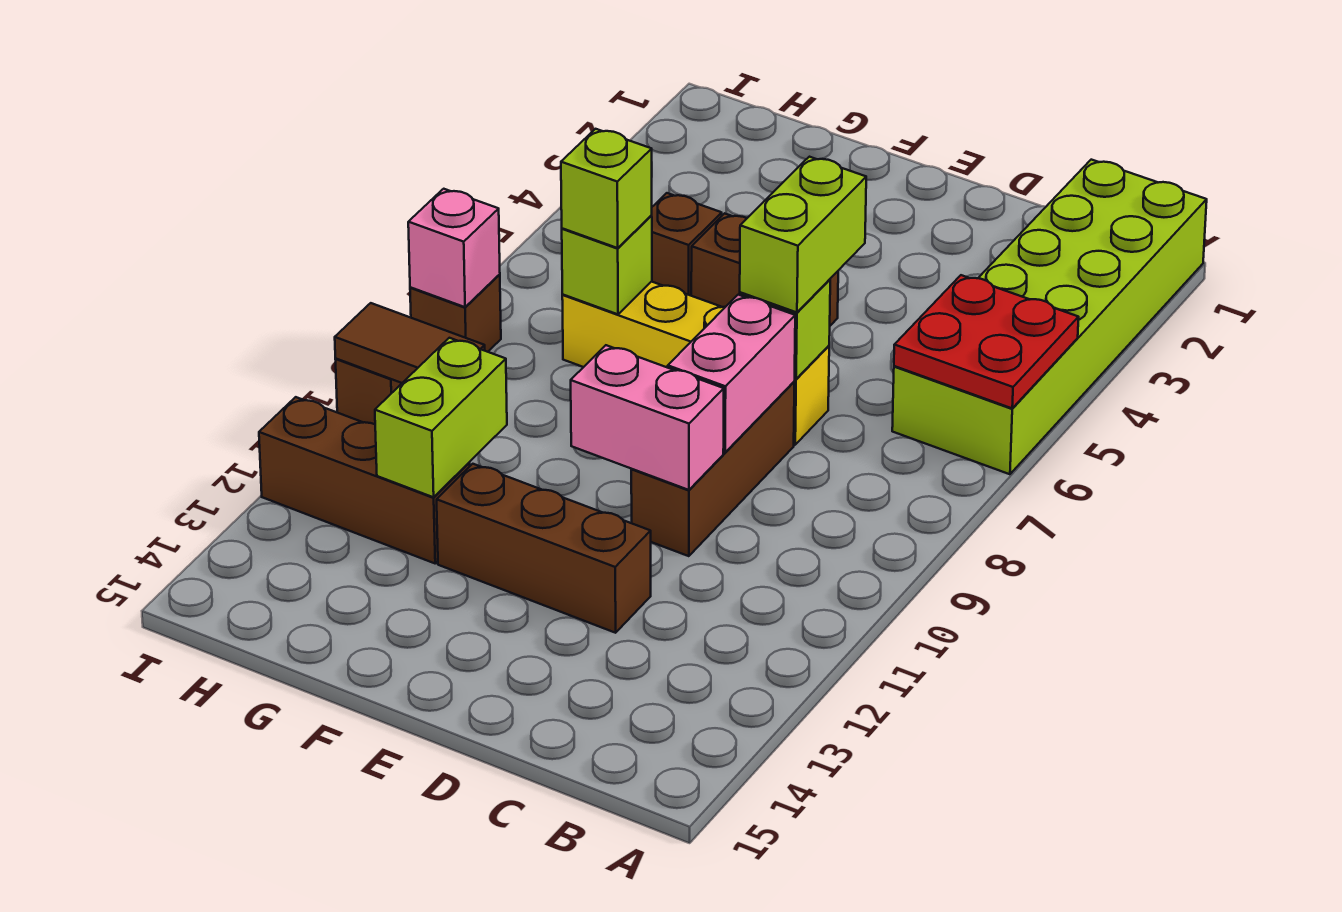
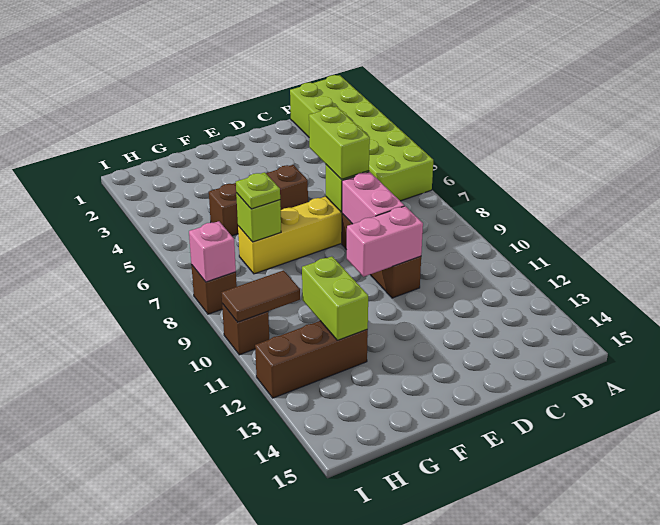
red 2x2 plate [894,275,1079,408] -> none
brown 1x3 brick [437,464,651,633] -> none
lime 1x1 brick [561,129,652,248] -> lime 1x1 plate [236,172,280,209]

